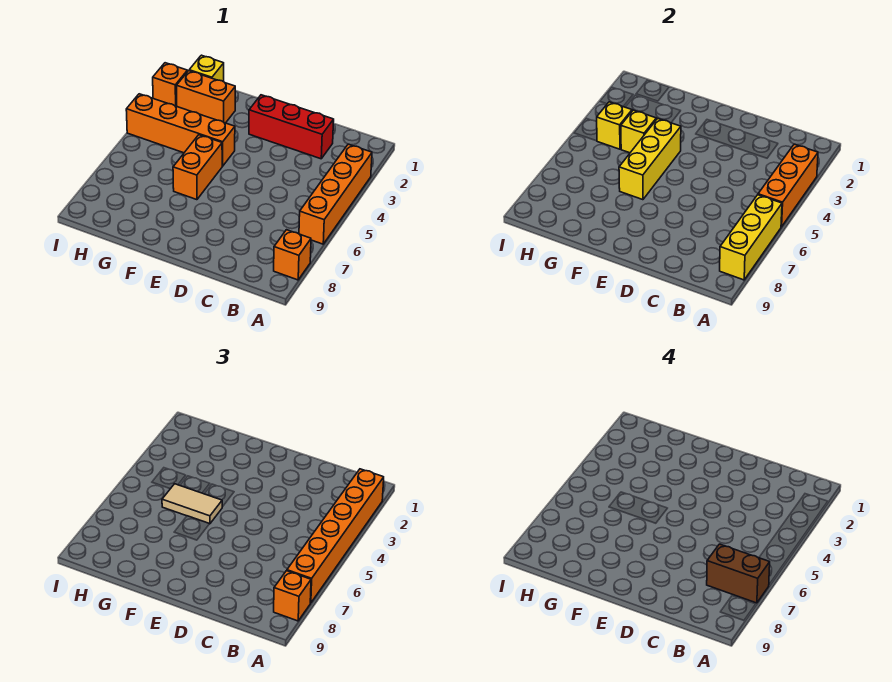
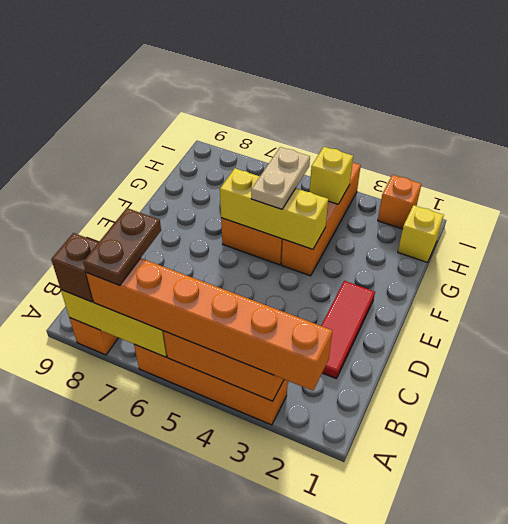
brown 1x2 brick [707,544,770,603] -> brown 1x2 plate [83,208,161,286]
orange 1x1 brick [274,571,311,621] -> brown 1x1 brick [51,233,99,302]
red 1x3 brick [249,95,334,159] -> red 1x3 tile [321,281,375,379]
tan 1x2 tile [162,484,222,524] -> tan 1x2 plate [251,147,310,209]
orange 1x2 brick [176,71,235,123] -> none
yellow 1x1 brick [621,110,656,153] -> none

